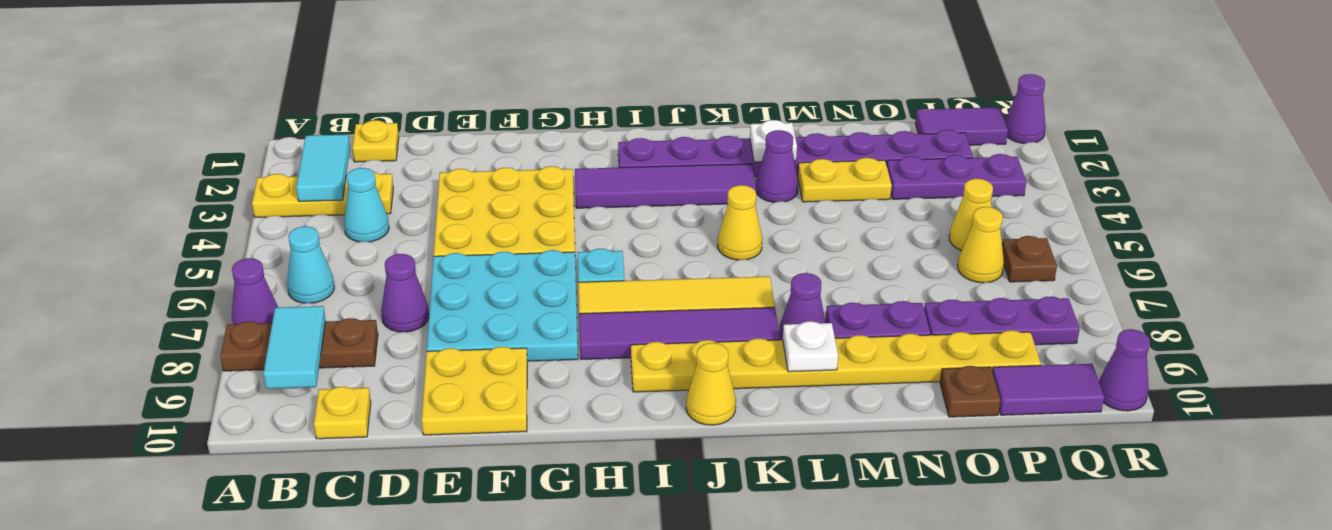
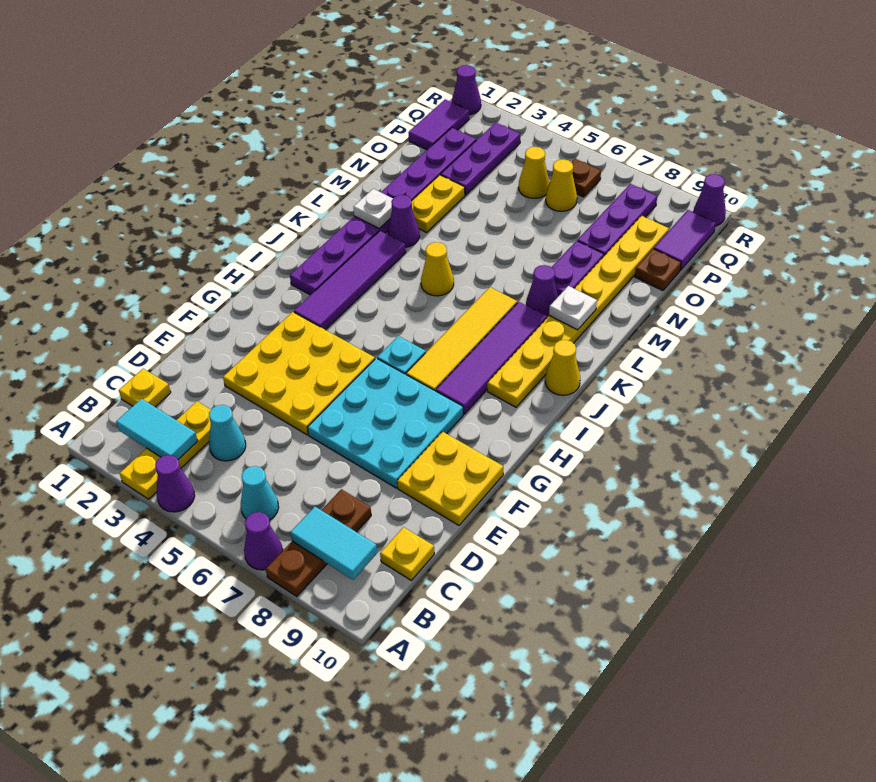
purple 1x1 cone [381,254,429,332] -> purple 1x1 cone moved to [155,455,195,512]

